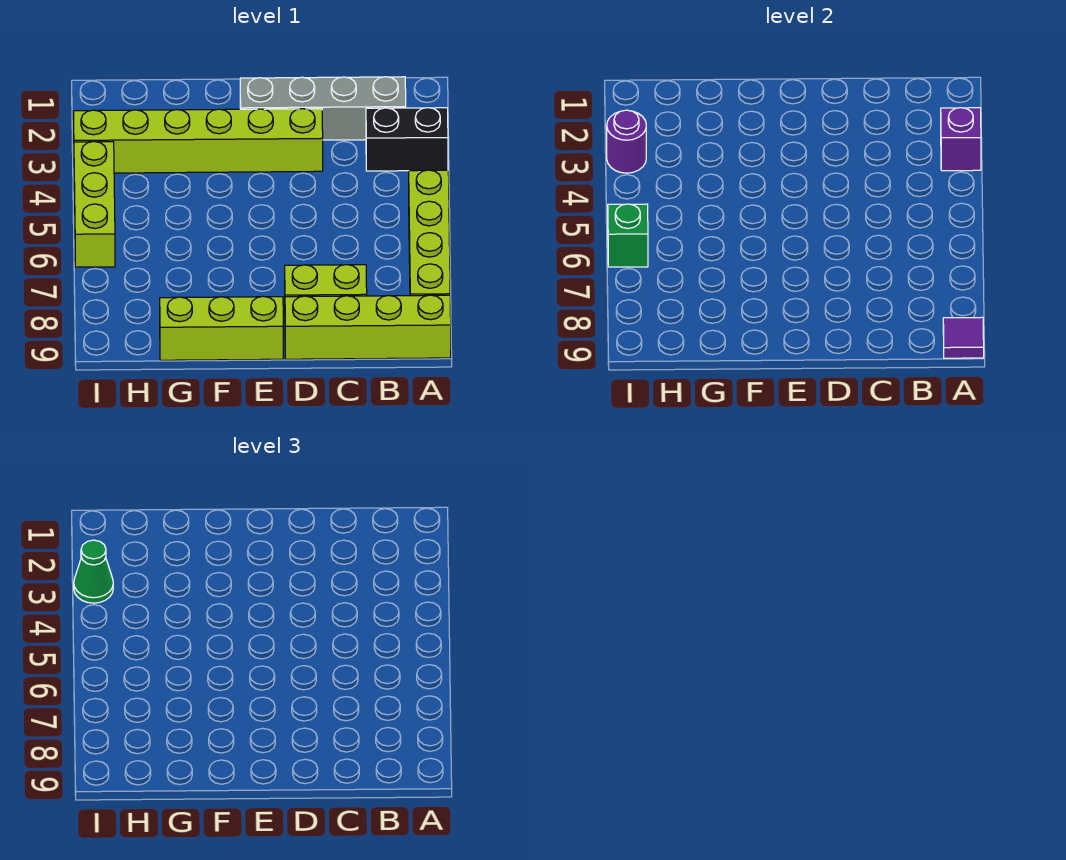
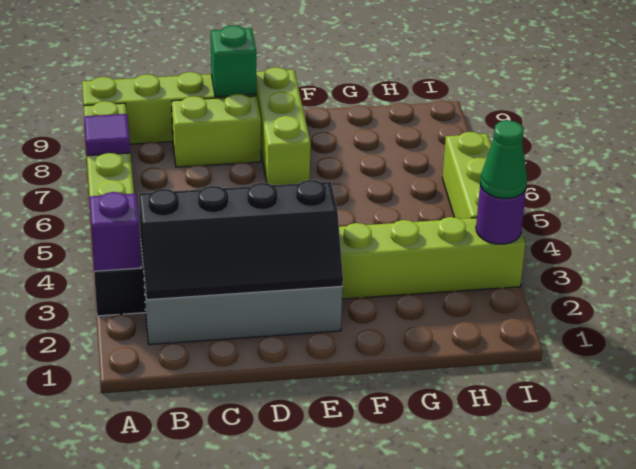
purple 1x1 tile [943,317,984,358] -> purple 1x1 tile moved to [84,114,130,156]
none -> black 2x4 slope [139,180,343,300]
lime 1x3 brick [160,296,283,360] -> lime 1x3 brick turned to [256,67,311,185]
green 1x1 brick [608,204,648,267] -> green 1x1 brick moved to [211,26,256,97]

